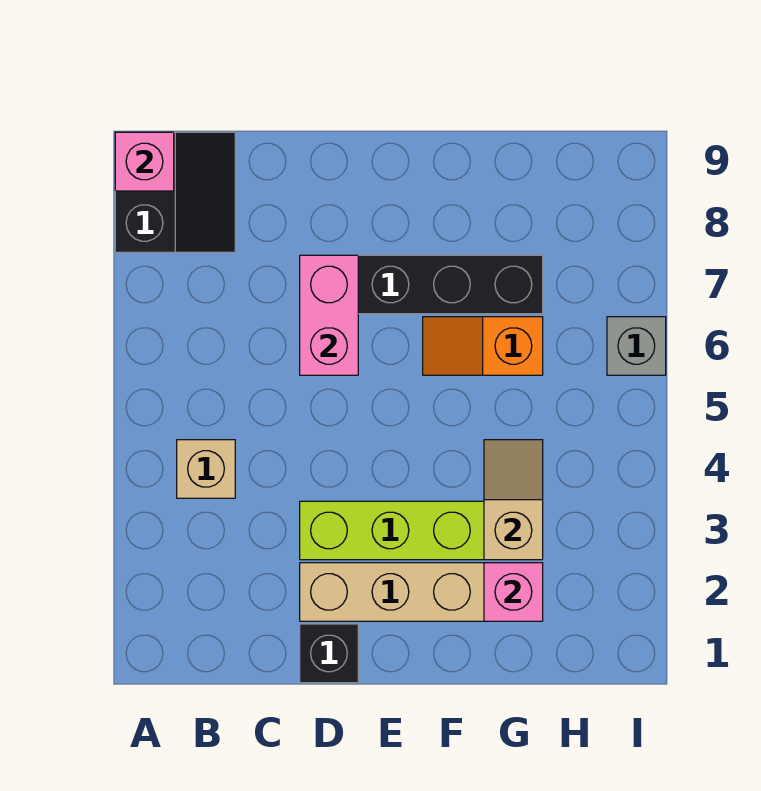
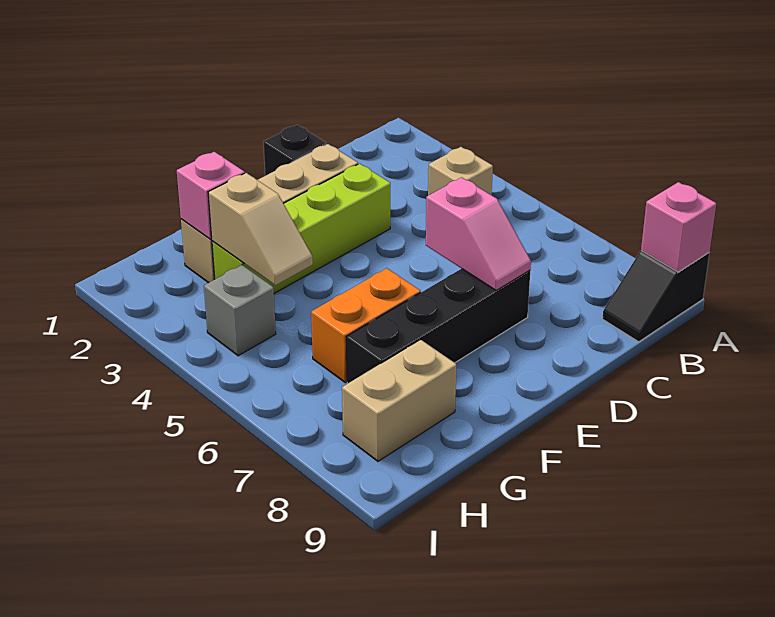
black 2x2 slope [115,132,235,252] -> black 1x2 slope [602,251,709,342]
pink 1x2 brick [300,255,358,375] -> pink 1x2 slope [426,177,531,291]
orange 1x2 slope [423,317,543,375] -> orange 1x2 brick [311,268,421,383]
none -> tan 1x2 brick [342,340,456,461]
grey 1x1 brick [607,317,666,375] -> grey 1x1 brick moved to [204,265,276,356]

